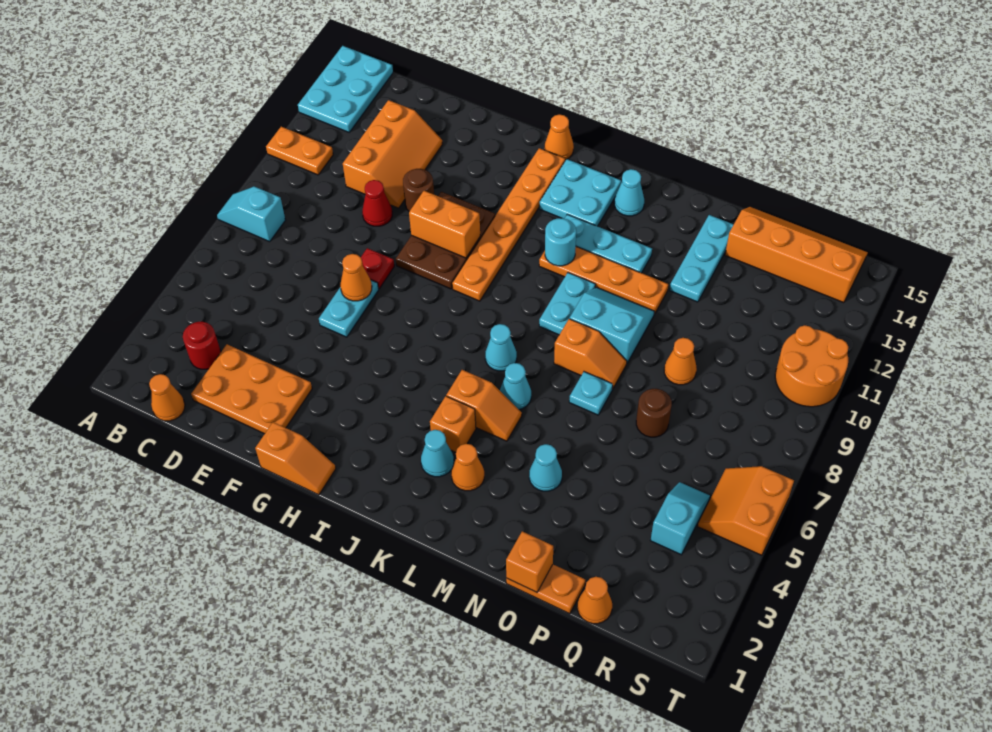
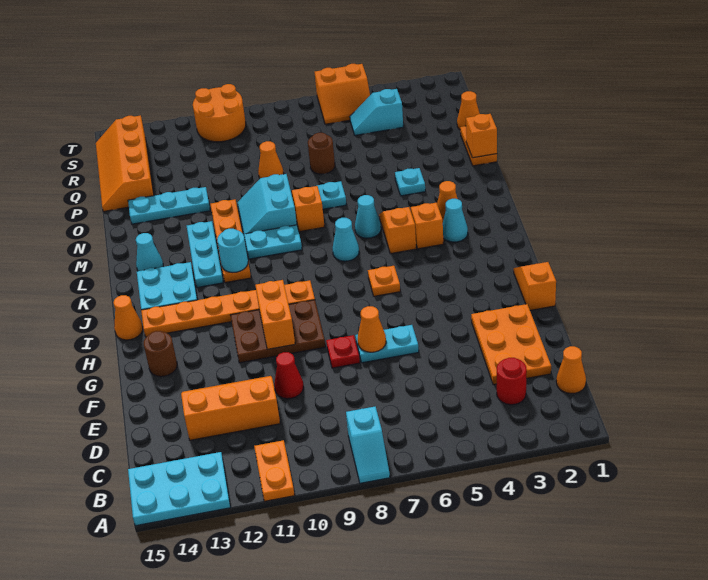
brown 1x1 round brick [403,169,434,211] -> brown 1x1 round brick moved to [144,331,177,377]
none -> orange 1x1 plate [368,266,400,296]
cyan 1x1 cone [529,444,562,491] -> cyan 1x1 plate [395,168,425,196]

